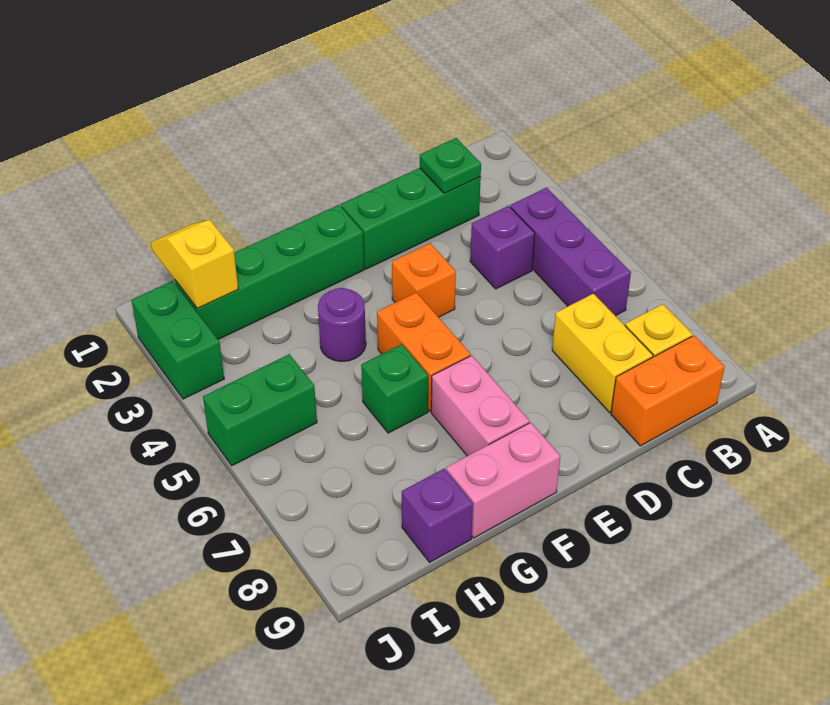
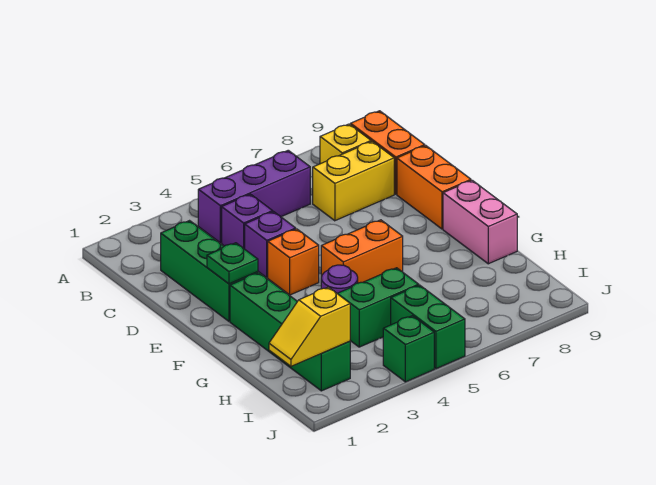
green 1x1 plate [420,138,481,193] -> green 1x1 plate moved to [207,243,258,284]
none -> orange 1x2 brick [397,146,471,229]
pink 1x2 brick [431,355,529,456] -> none
green 1x1 brick [361,344,428,433] -> green 1x1 brick moved to [383,316,434,382]
purple 1x1 brick [402,469,473,562] -> purple 1x1 brick moved to [245,212,296,277]
green 1x2 brick [131,281,224,399] -> green 1x2 brick moved to [337,268,419,347]

